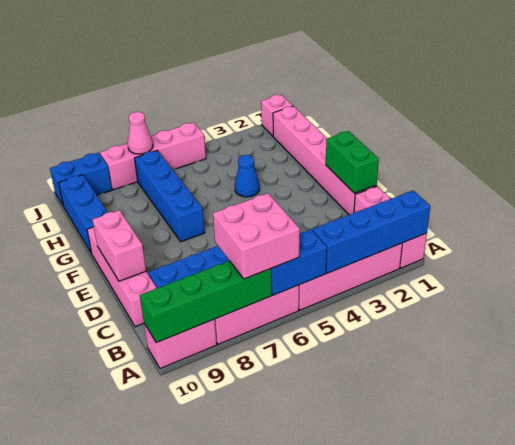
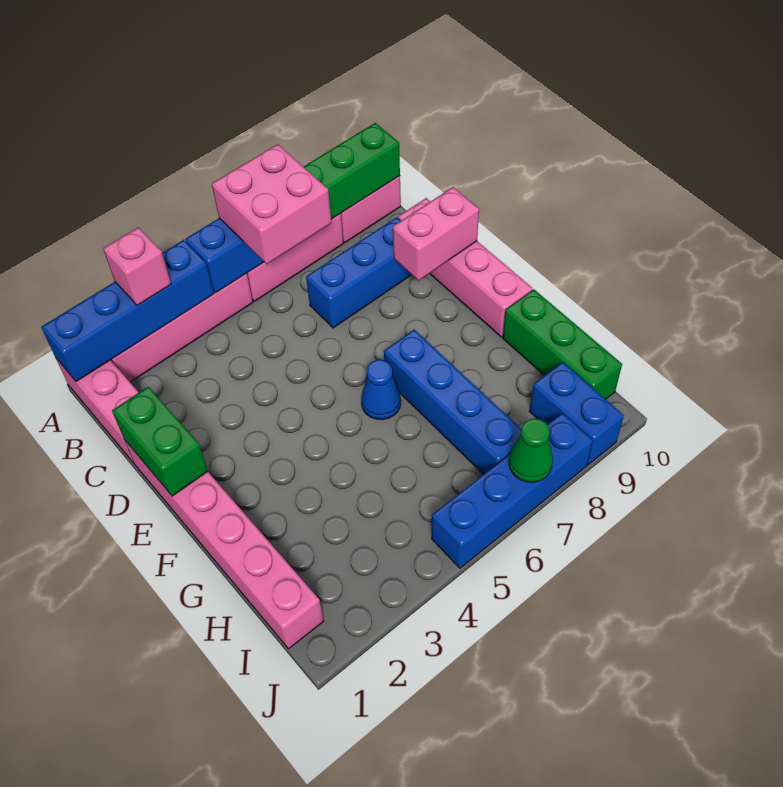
pink 1x2 brick [92,210,146,281] -> pink 1x2 brick turned to [393,187,479,280]
blue 1x1 cone [235,155,260,197] -> blue 1x1 cone moved to [361,360,401,420]
blue 1x3 brick [59,175,108,252] -> green 1x3 brick [503,289,622,399]
pink 1x1 brick [261,95,293,136] -> pink 1x1 brick moved to [103,227,171,306]
pink 1x4 brick [100,123,206,190] -> blue 1x4 brick [432,413,593,568]
pink 1x1 cone [128,112,153,154] -> green 1x1 cone [509,419,553,482]
blue 1x2 brick [50,153,112,205] -> blue 1x2 brick turned to [530,362,624,465]

